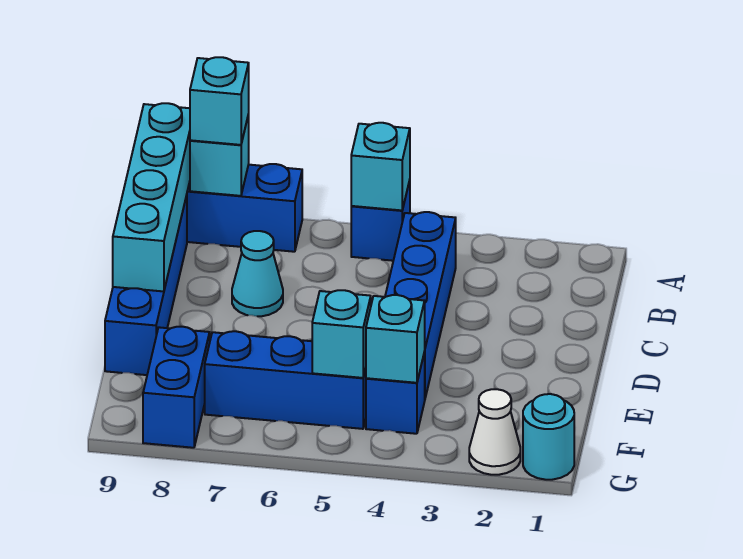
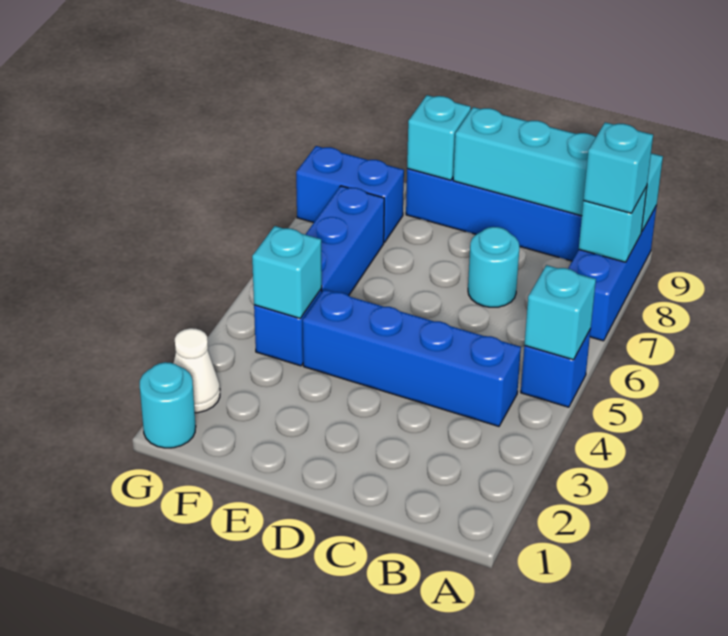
cyan 1x1 cone [232,231,283,316] -> cyan 1x1 round brick [468,227,520,307]
cyan 1x1 brick [312,290,371,378] -> cyan 1x1 brick moved to [407,95,471,180]

